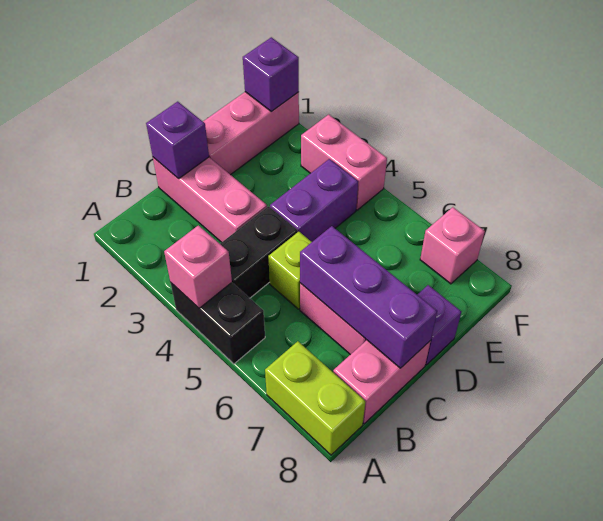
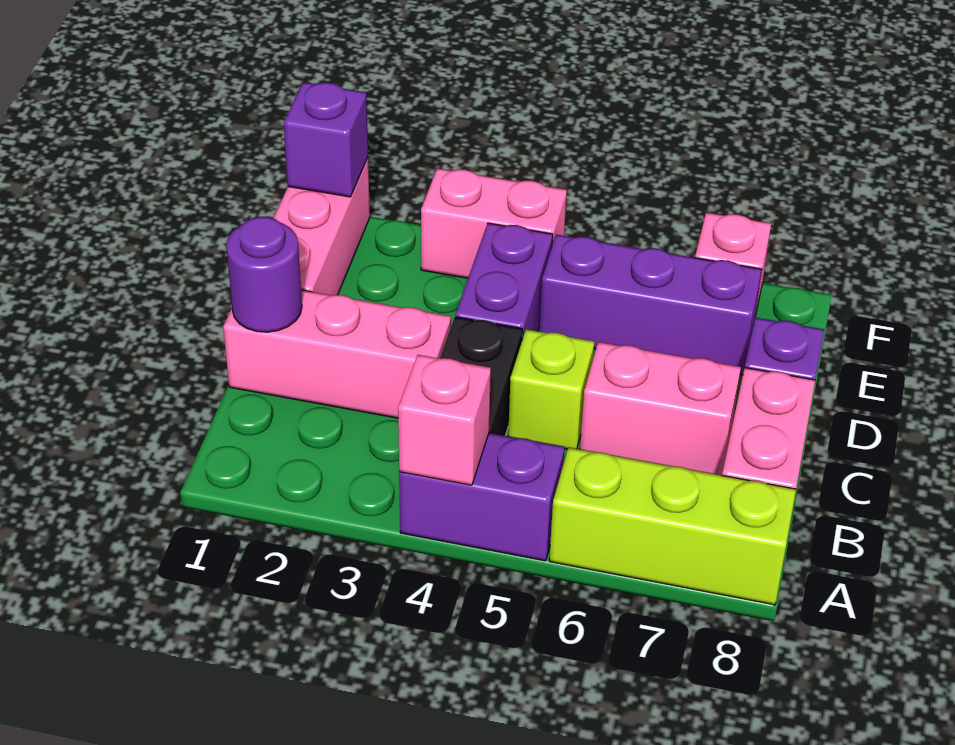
black 1x2 brick [171,283,265,364] -> purple 1x2 brick [399,433,564,561]
lime 1x2 brick [265,341,365,455] -> lime 1x3 brick [549,447,796,605]
purple 1x1 brick [146,102,209,179] -> purple 1x1 round brick [226,217,302,332]
purple 1x3 brick [300,226,437,368] -> purple 1x3 brick moved to [539,235,762,375]

